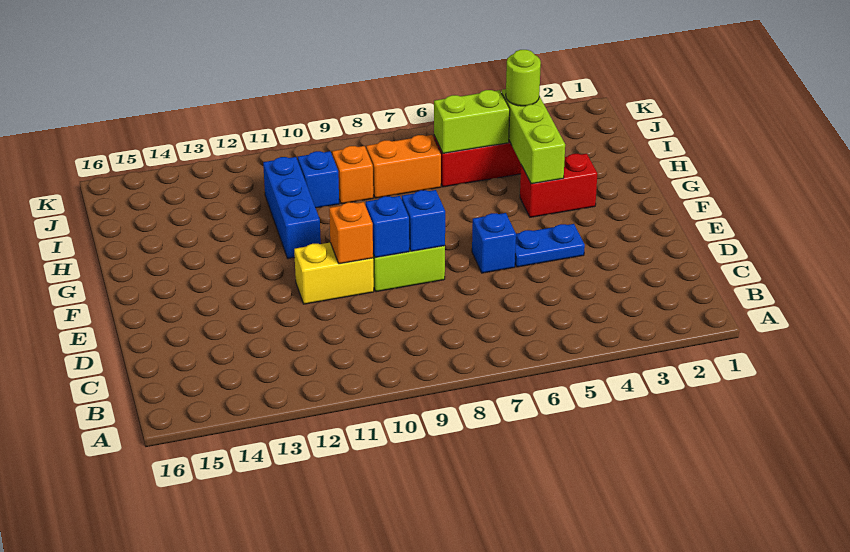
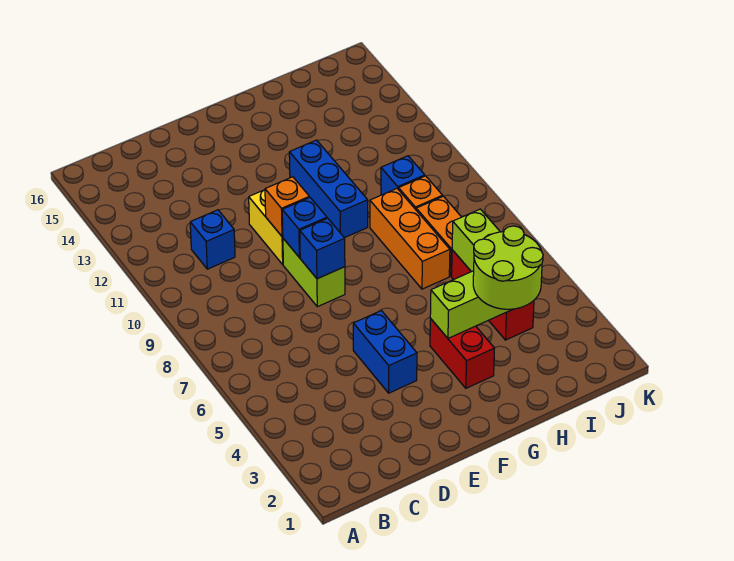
blue 1x2 plate [515,224,585,267] -> blue 1x2 brick [353,311,417,393]
blue 1x1 brick [472,213,516,273] -> blue 1x1 brick moved to [190,210,235,269]
blue 1x3 brick [263,157,321,259] -> blue 1x3 brick turned to [289,140,368,238]
none -> orange 1x3 brick [370,189,450,289]
lime 1x1 round brick [506,50,541,106] -> lime 2x2 round brick [473,226,543,309]

